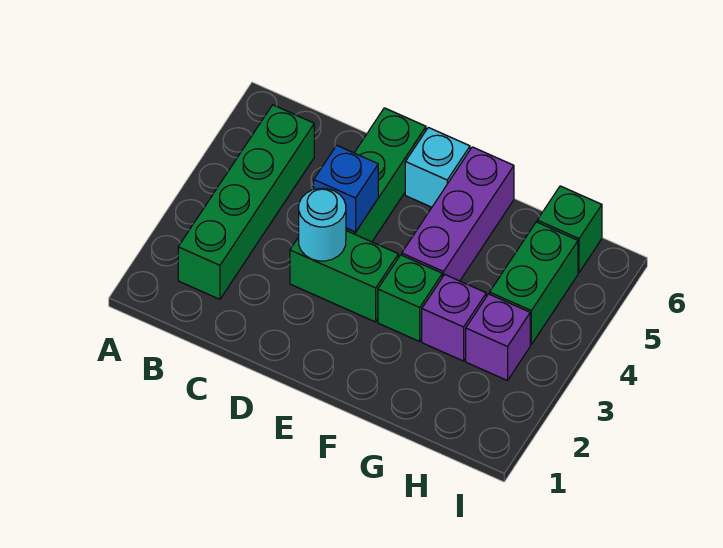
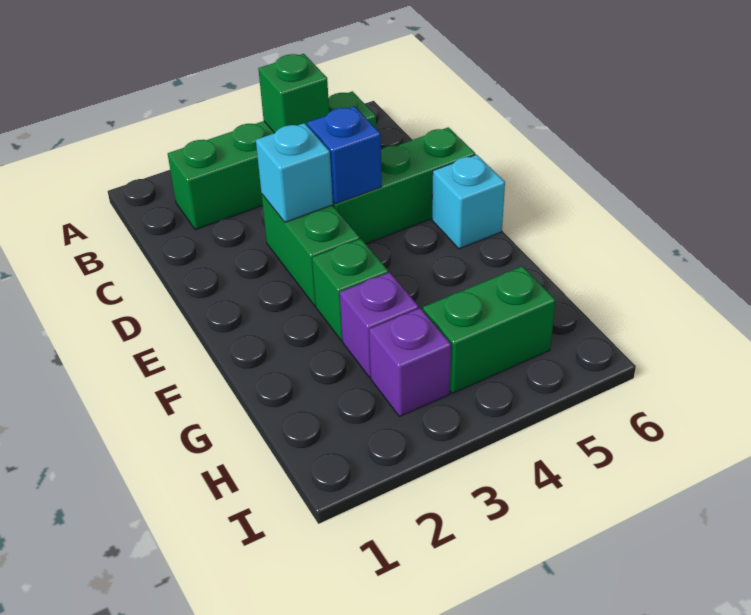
cyan 1x1 round brick [299,188,346,261] -> cyan 1x1 brick [256,123,333,222]
purple 1x3 brick [402,147,514,281] -> none
green 1x1 brick [537,186,602,273] -> green 1x1 brick moved to [258,54,329,133]

